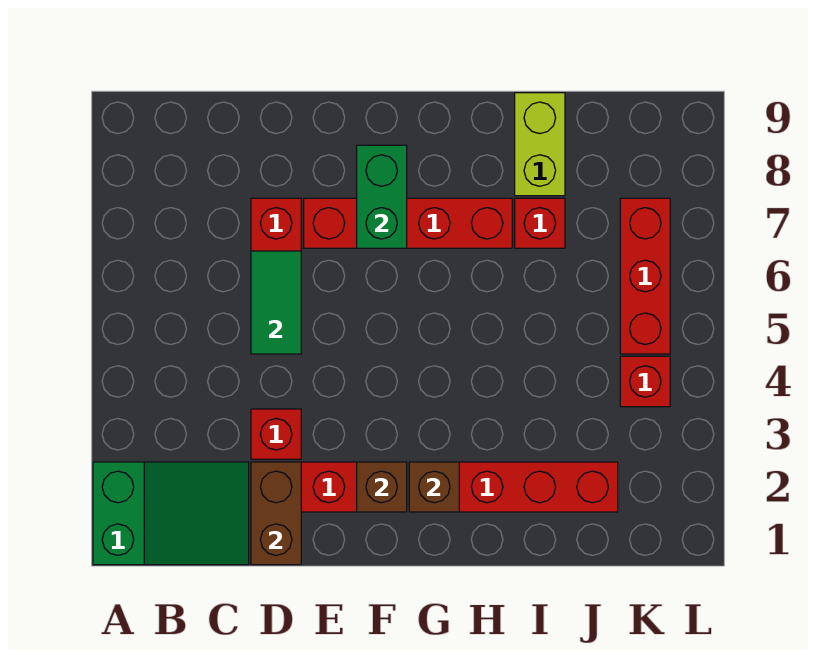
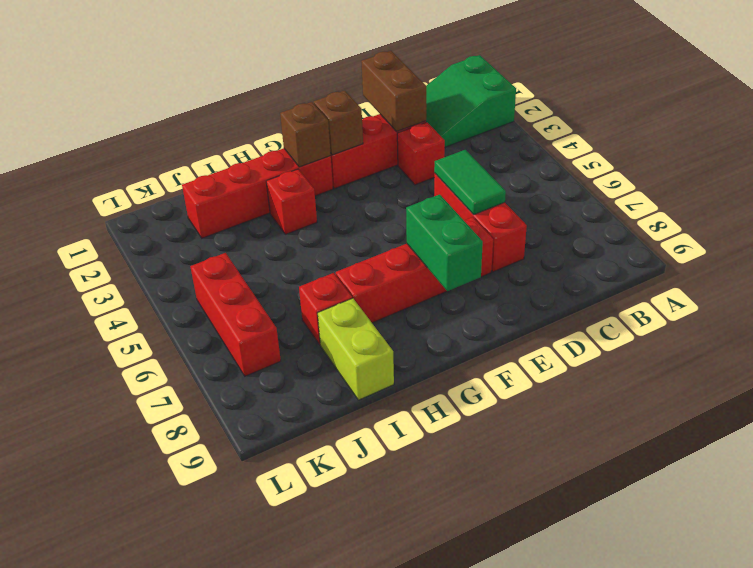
red 1x1 brick [620,356,670,407] -> red 1x1 brick moved to [266,169,317,234]

